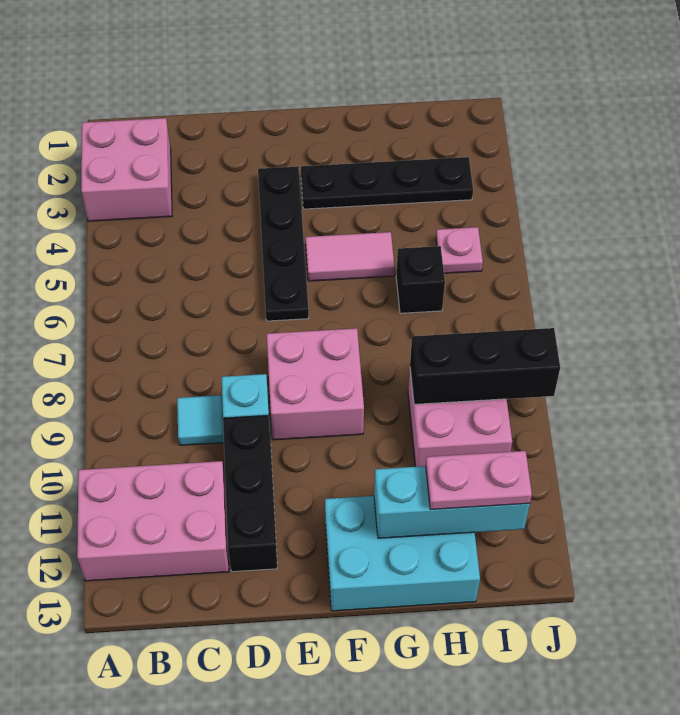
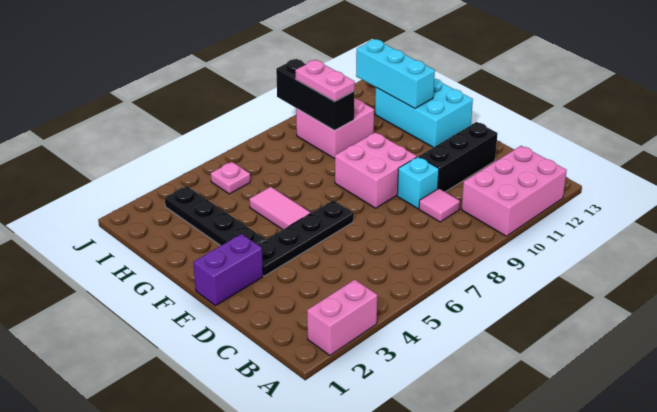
pink 2x2 brick [81,118,172,221] -> pink 1x2 brick [307,280,377,355]
pink 2x3 brick [77,461,229,581] -> pink 2x3 brick turned to [461,146,567,236]
cyan 1x1 tile [177,395,224,445] -> pink 1x1 tile [419,189,460,222]
none -> purple 1x2 brick [193,234,263,306]
black 1x1 brick [396,246,445,313] -> none
pink 1x2 plate [426,451,532,510] -> pink 1x2 plate moved to [295,60,355,101]

